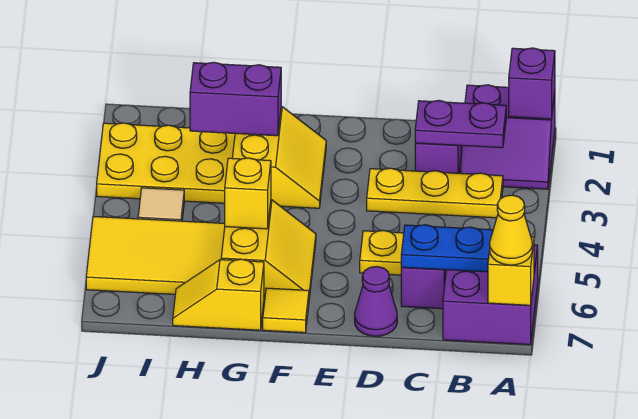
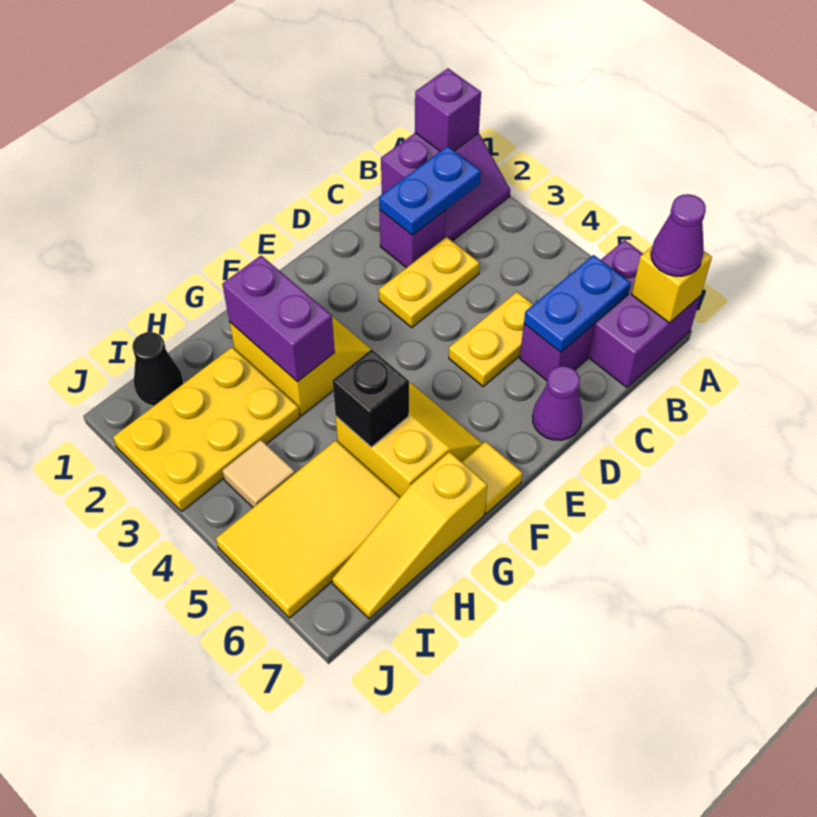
yellow 1x1 cone [490,195,532,265] -> purple 1x1 cone [651,194,706,276]
purple 1x2 plate [415,100,506,148] -> blue 1x2 plate [379,146,481,235]
yellow 1x3 plate [367,168,503,218] -> yellow 1x2 plate [379,237,480,327]
purple 1x2 brick [190,62,281,136] -> purple 1x2 brick turned to [222,256,335,381]
yellow 1x1 brick [225,158,271,229] -> black 1x1 brick [333,349,409,447]
yellow 1x2 slope [173,259,264,330] -> yellow 1x3 slope [332,452,487,619]
none -> black 1x1 cone [132,332,184,406]

